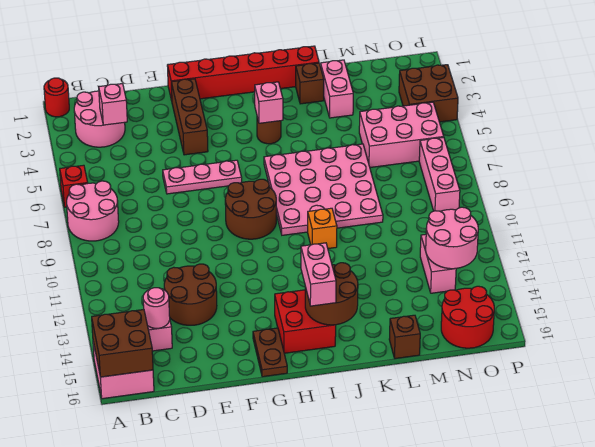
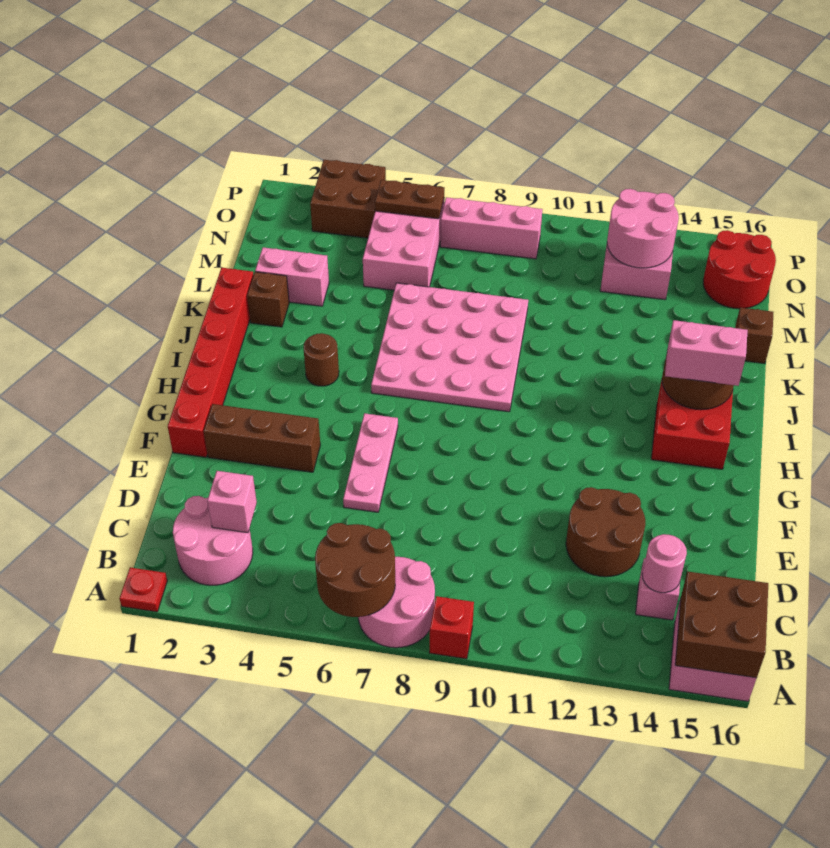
red 1x1 round brick [44,78,69,117] -> red 1x1 plate [119,568,167,612]
red 1x1 brick [60,165,88,207] -> red 1x1 brick moved to [429,596,474,659]
brown 2x2 round brick [225,179,276,239] -> brown 2x2 round brick moved to [315,523,395,617]
brown 1x2 plate [253,328,287,377] -> brown 1x2 plate moved to [375,180,444,219]
pink 1x1 brick [255,82,283,123] -> none
orange 1x1 brick [308,208,337,249] -> none

